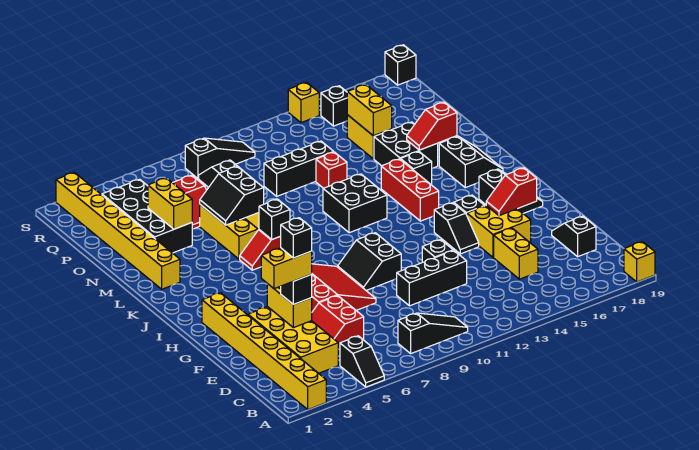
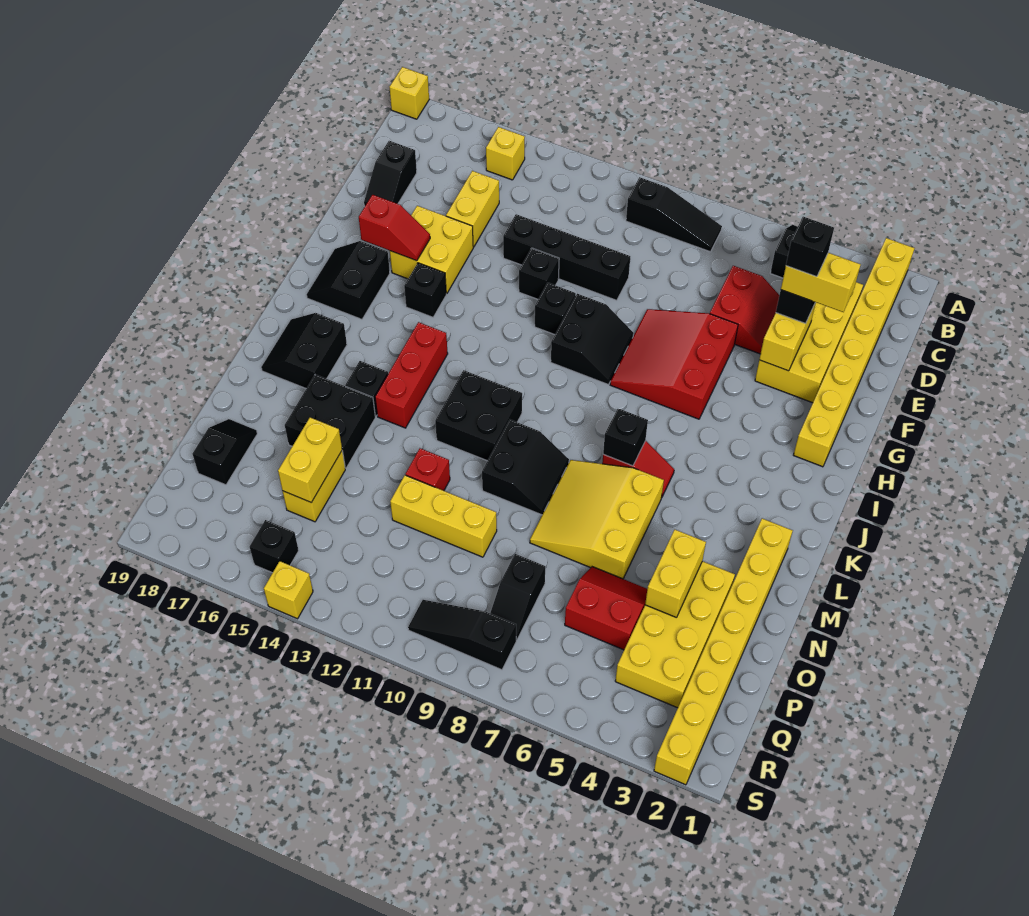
black 1x3 slope [398,313,468,353] -> black 1x3 slope turned to [626,177,722,252]
none -> yellow 1x1 brick [486,127,525,180]
black 1x3 brick [397,250,467,306] -> black 1x4 brick [503,214,630,300]
black 1x2 slope [434,203,479,254] -> black 1x2 slope moved to [192,419,257,485]
black 2x2 slope [200,166,264,225] -> black 2x2 slope moved to [482,420,569,515]
red 1x2 slope [407,102,457,150] -> none
black 2x4 brick [102,179,192,253] -> yellow 2x4 brick [615,561,735,708]
black 1x3 brick [264,141,333,196] -> yellow 1x3 brick [390,475,497,557]
black 1x1 brick [385,45,416,85] -> black 1x1 brick moved to [535,283,576,335]

